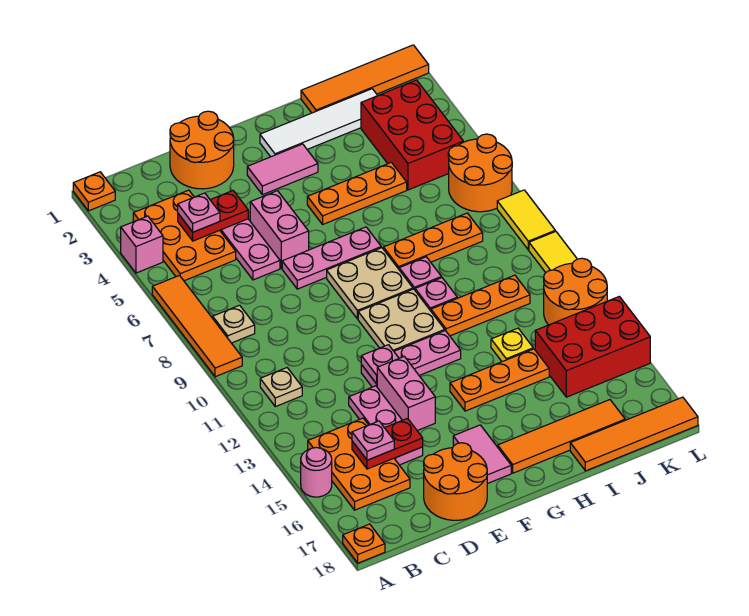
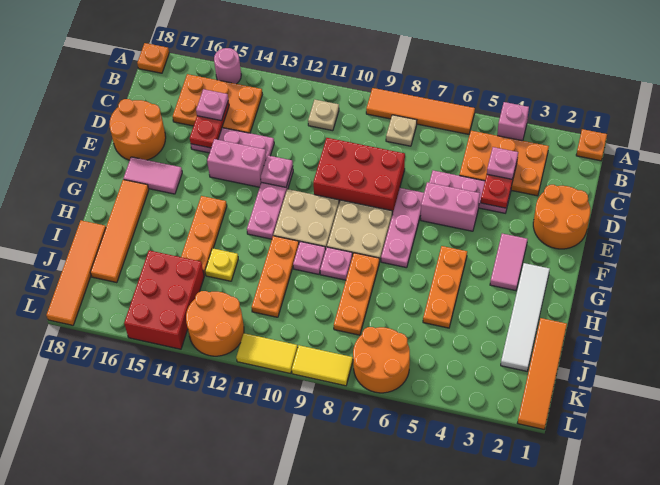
red 2x3 brick [361,80,463,190] -> red 2x3 brick moved to [313,138,405,214]

